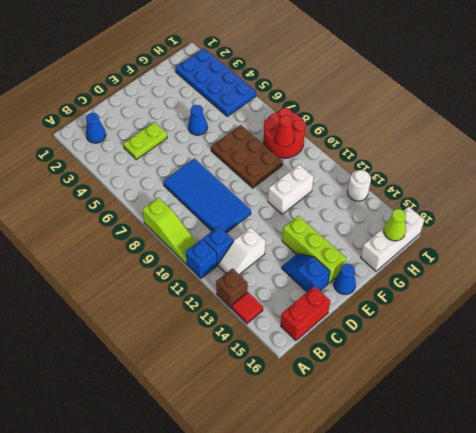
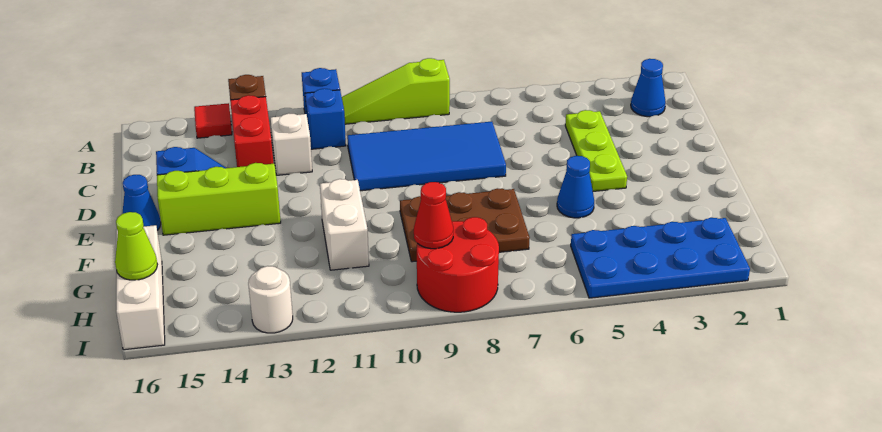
red 1x2 brick [281,286,330,341] -> red 1x2 brick moved to [230,95,274,167]
lime 1x2 plate [123,122,167,160] -> lime 1x3 plate [565,110,627,191]

